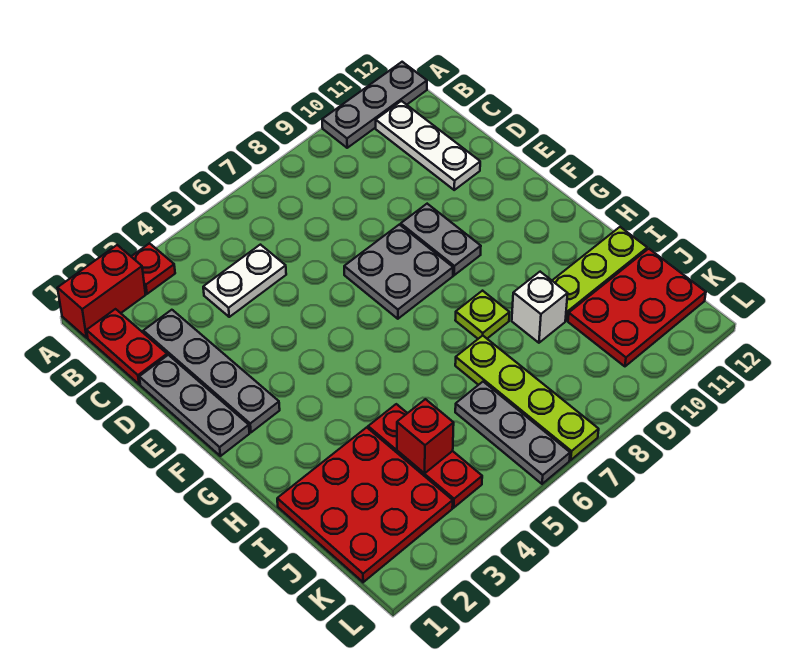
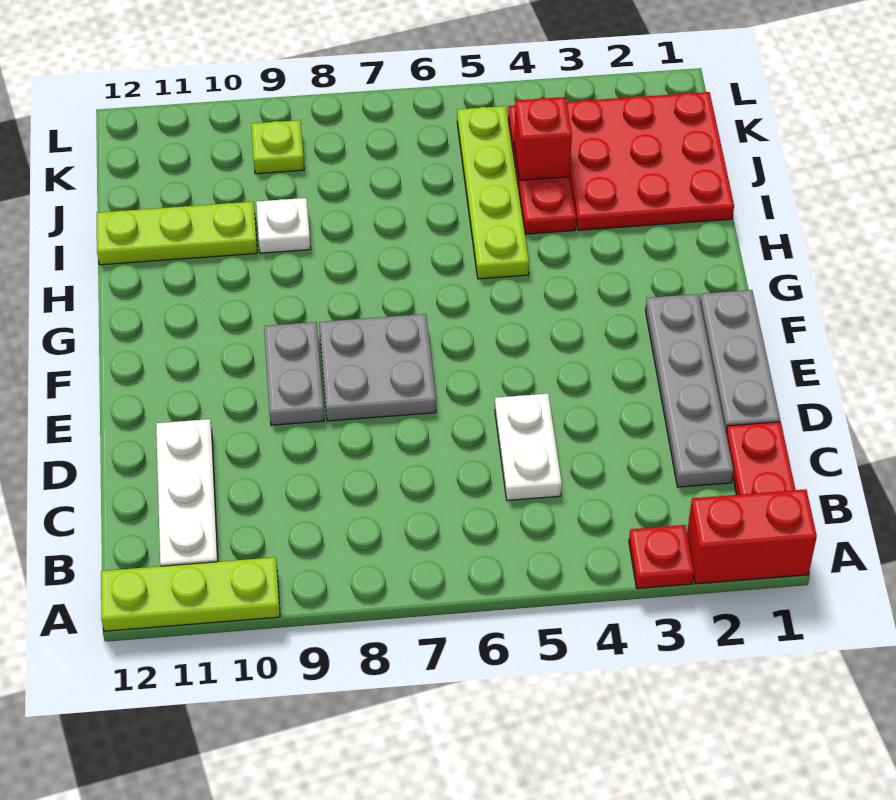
grey 1x3 plate [322,62,427,148] -> lime 1x3 plate [101,557,280,631]
white 1x2 plate [203,245,286,317] -> white 1x2 plate turned to [495,394,562,500]
lime 1x1 plate [455,291,510,339] -> lime 1x1 plate moved to [251,120,304,174]
lime 1x4 plate [455,336,599,460] -> lime 1x4 plate moved to [457,106,529,279]
white 1x1 brick [512,272,568,343] -> white 1x1 plate [256,198,311,253]
grey 1x3 plate [455,382,570,484] -> none
red 2x3 plate [568,249,706,366] -> none

